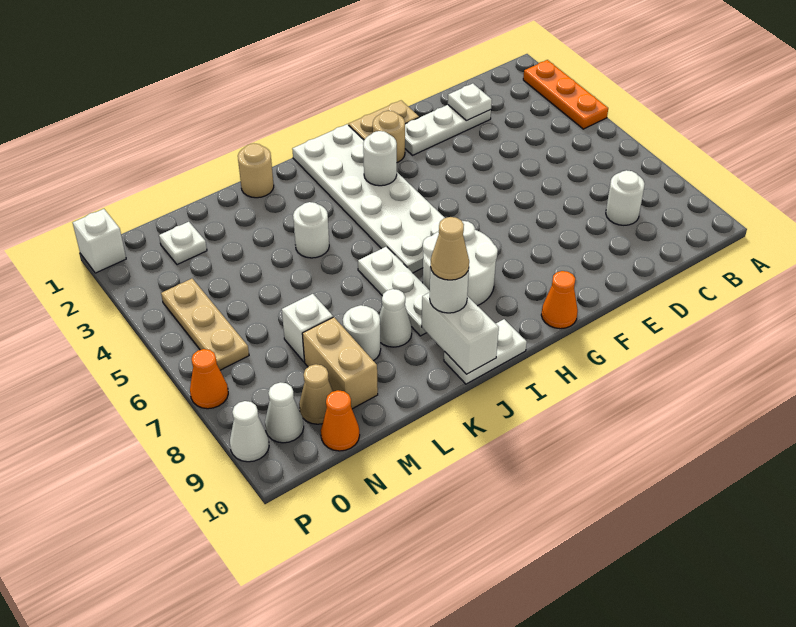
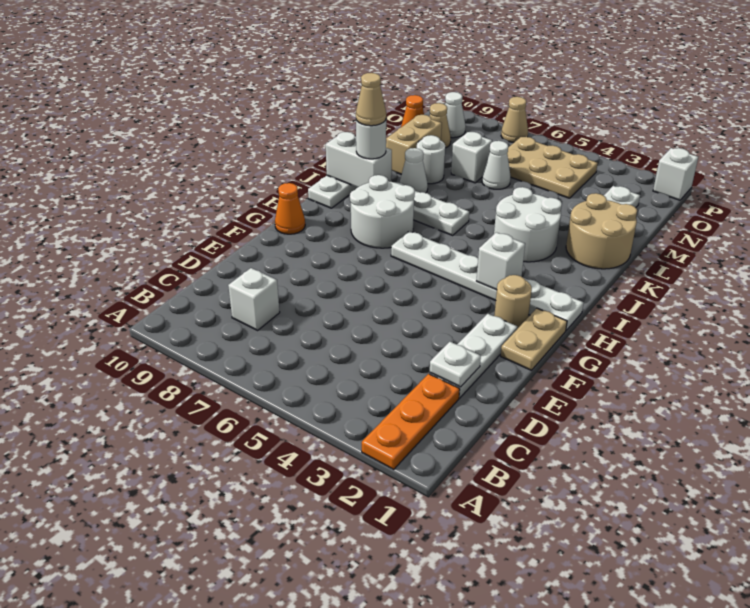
orange 1x3 plate [523,60,608,129] -> orange 1x3 plate turned to [362,374,460,469]
white 1x1 round brick [606,170,645,225] -> white 1x1 brick [228,268,280,330]
white 2x6 plate [292,124,445,273] -> white 1x6 plate [391,231,584,330]
white 1x1 round brick [363,131,397,186] -> white 1x1 brick [477,232,525,290]
tan 1x1 round brick [238,143,274,198] -> tan 2x2 round brick [566,193,637,269]
white 1x1 round brick [293,202,329,258] -> white 2x2 round brick [494,187,562,262]
tan 1x2 brick [302,317,378,409] -> tan 1x2 brick turned to [386,115,442,174]
tan 1x3 plate [161,279,249,370] -> tan 2x3 plate [507,137,598,198]
orange 1x1 cone [190,349,228,409] -> tan 1x1 cone [501,97,528,142]
white 1x1 cone [230,401,269,462] -> white 1x1 cone moved to [482,141,511,189]

